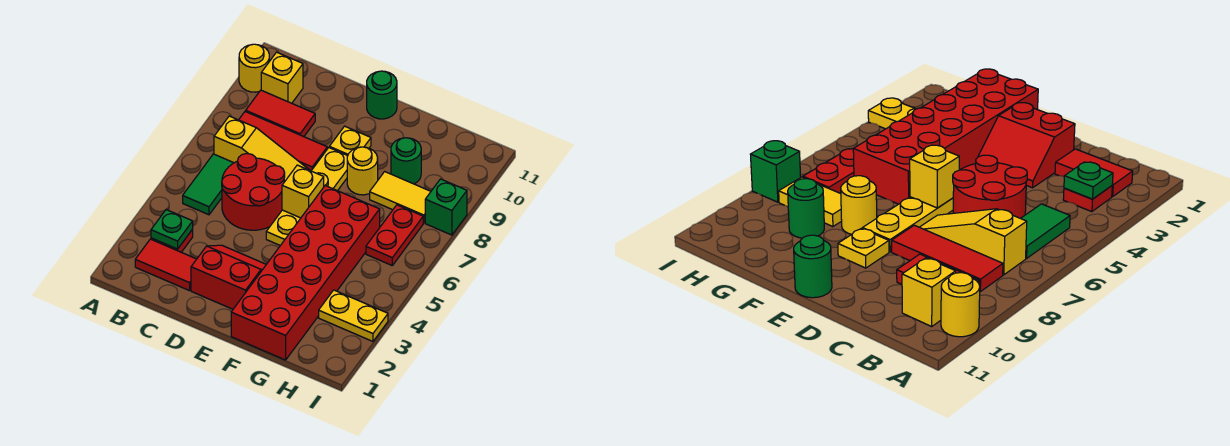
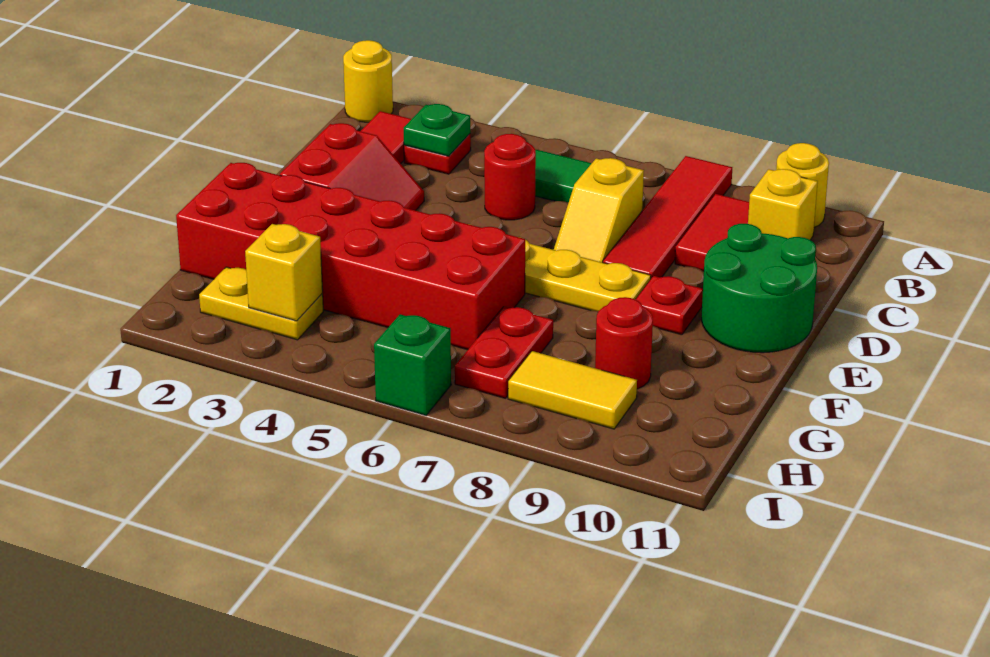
yellow 1x3 slope [214,116,309,182] -> yellow 1x2 slope [554,158,644,262]
red 1x3 tile [239,111,327,171] -> red 1x4 tile [603,156,732,278]
red 2x2 round brick [222,154,285,230] -> red 1x1 round brick [484,134,536,220]
yellow 1x1 brick [282,165,324,218] -> yellow 1x1 brick moved to [245,224,323,321]
yellow 1x1 plate [329,126,371,155] -> red 1x1 plate [635,276,703,335]
green 1x1 round brick [367,71,397,119] -> green 2x2 round brick [702,224,817,353]
yellow 1x1 round brick [347,147,378,195] -> yellow 1x1 round brick moved to [343,40,393,122]
yellow 1x2 tile [370,172,431,223] -> yellow 1x2 tile turned to [508,351,637,429]
green 1x1 round brick [391,138,421,184] -> red 1x1 round brick [595,297,653,389]
yellow 1x2 plate [319,290,388,341] -> yellow 1x2 plate turned to [199,267,323,340]
red 1x2 plate [366,205,423,265] -> red 1x2 plate turned to [455,307,553,398]
green 1x1 brick [425,179,467,235] -> green 1x1 brick moved to [374,314,451,415]

